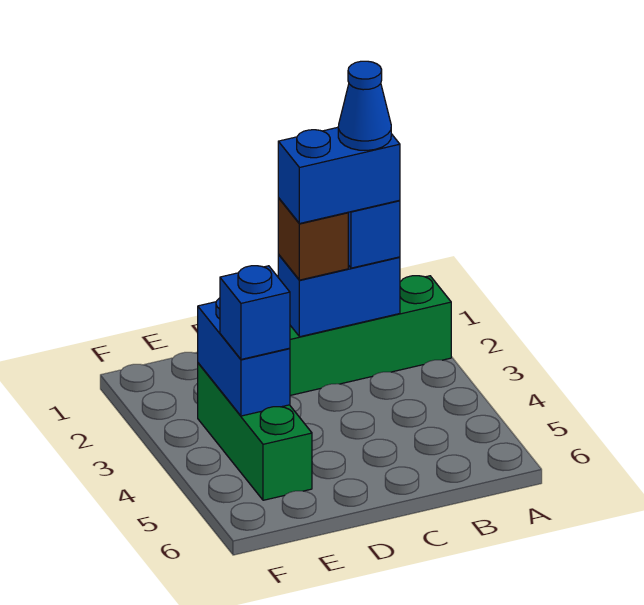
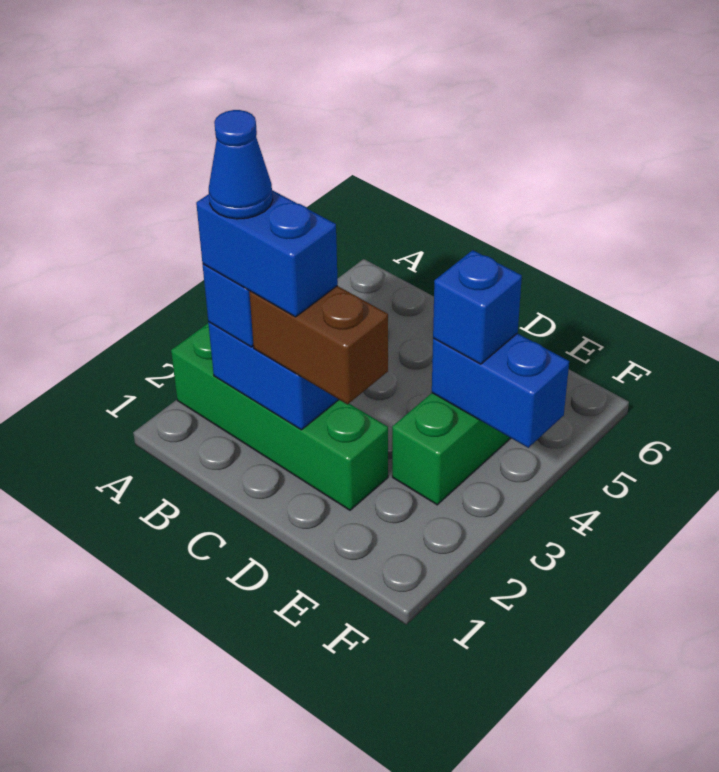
brown 1x1 brick [278,198,348,280] -> brown 1x2 brick [249,286,388,404]
blue 1x2 brick [198,298,290,416] -> blue 1x2 brick turned to [432,333,569,448]

